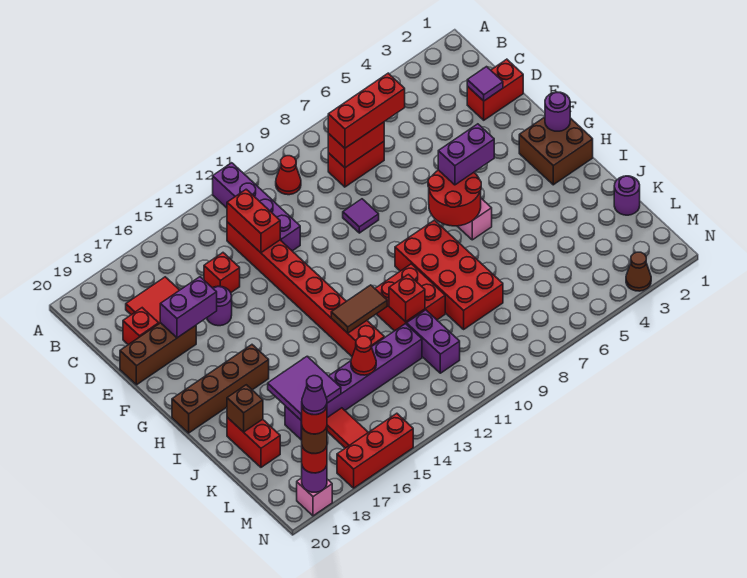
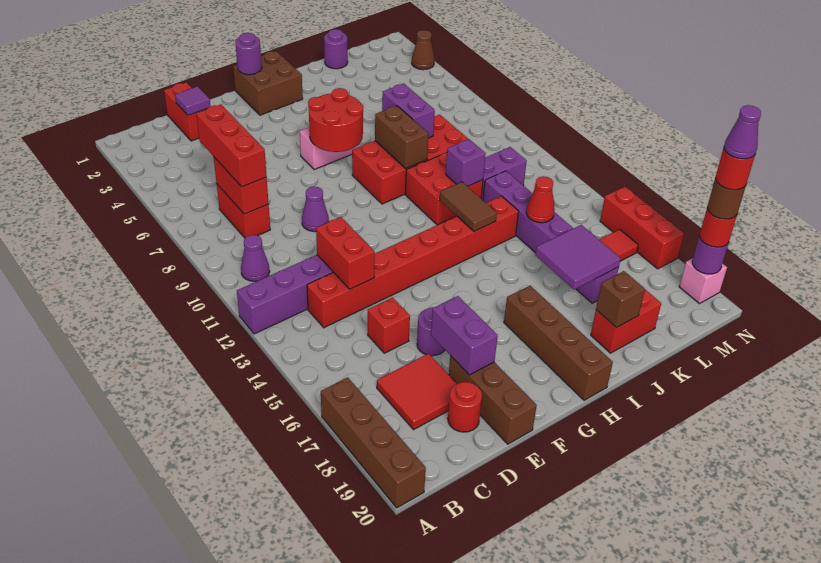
none -> brown 1x4 brick [321,377,426,508]
red 1x1 cone [276,156,301,195] -> purple 1x1 cone [241,235,270,281]
red 1x2 brick [227,189,280,253] -> red 1x2 brick turned to [316,217,375,289]
red 1x1 brick [123,308,159,345] -> red 1x1 round brick [448,382,482,432]
purple 1x1 tile [343,199,379,233] -> purple 1x1 cone [302,187,329,232]
purple 1x2 brick [438,124,494,185] -> purple 1x2 brick moved to [382,83,435,138]
none -> brown 1x2 brick [375,106,429,168]
red 1x1 brick [389,274,425,322] -> purple 1x1 brick [446,139,486,186]

